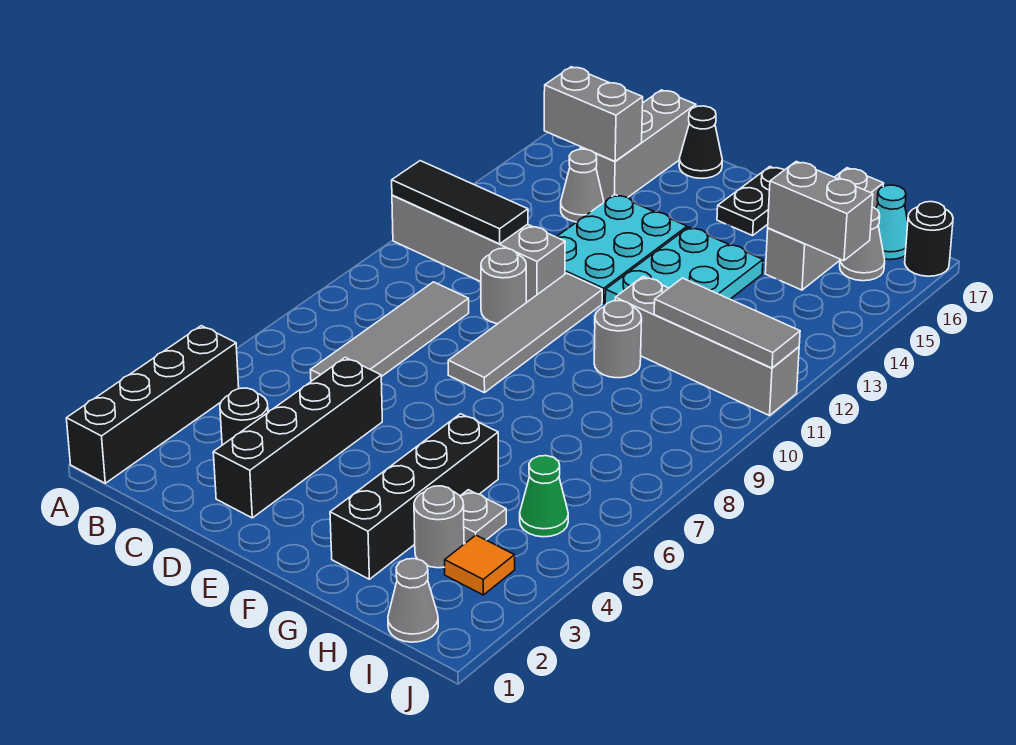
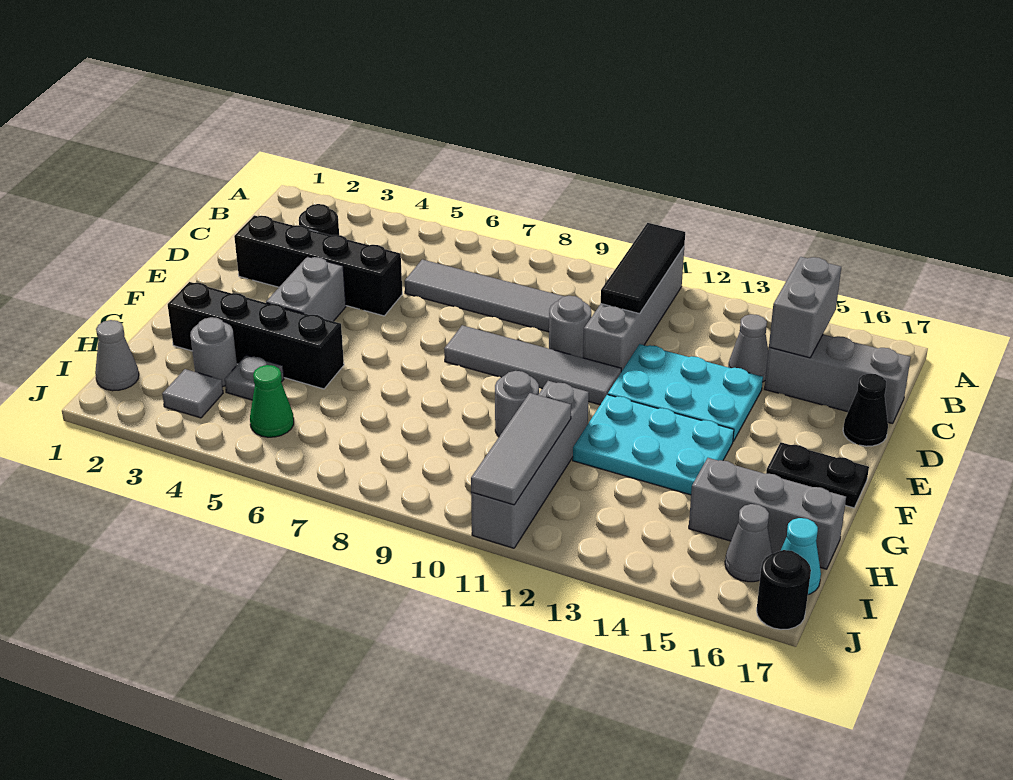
black 1x4 brick [66,326,239,483] -> none
grey 1x2 brick [768,161,873,261] -> grey 1x2 brick moved to [266,256,346,321]
orange 1x1 tile [445,535,515,595] -> grey 1x1 tile [162,369,223,418]

